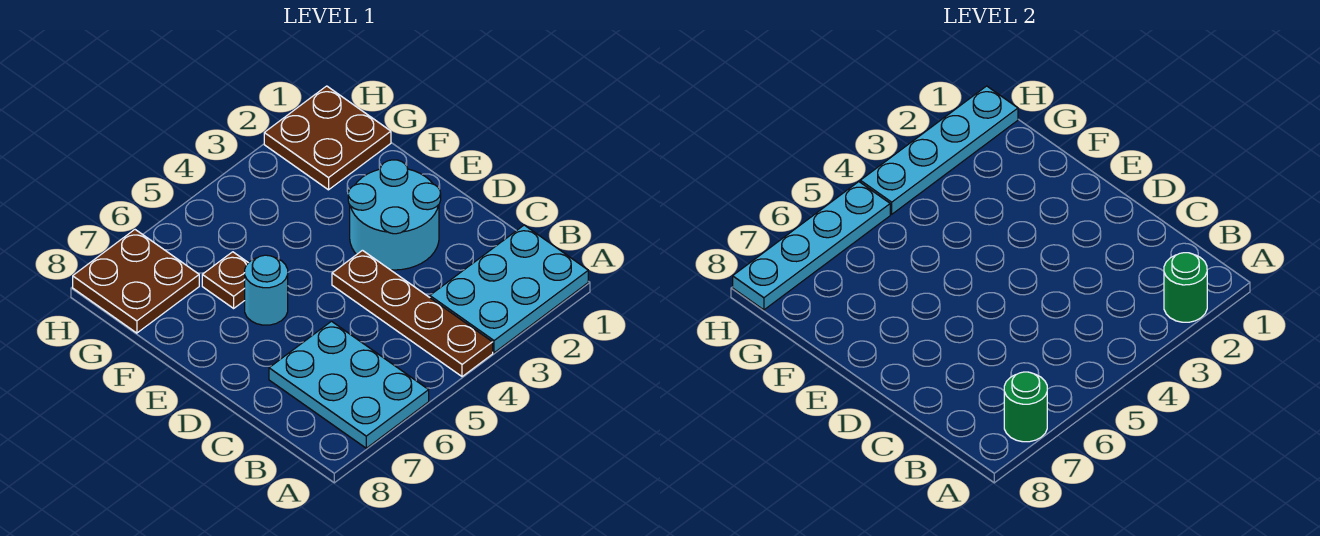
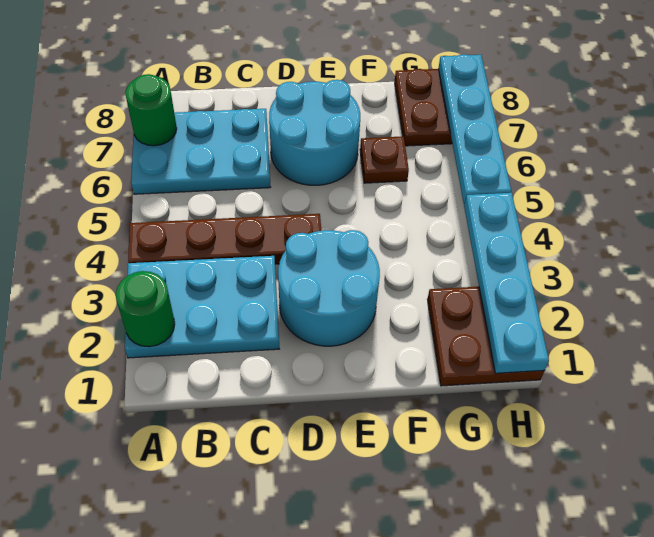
cyan 2x3 plate [430,225,588,353] -> cyan 2x3 plate turned to [125,256,279,358]
cyan 1x1 round brick [245,255,288,325] -> cyan 2x2 round brick [269,80,360,185]

